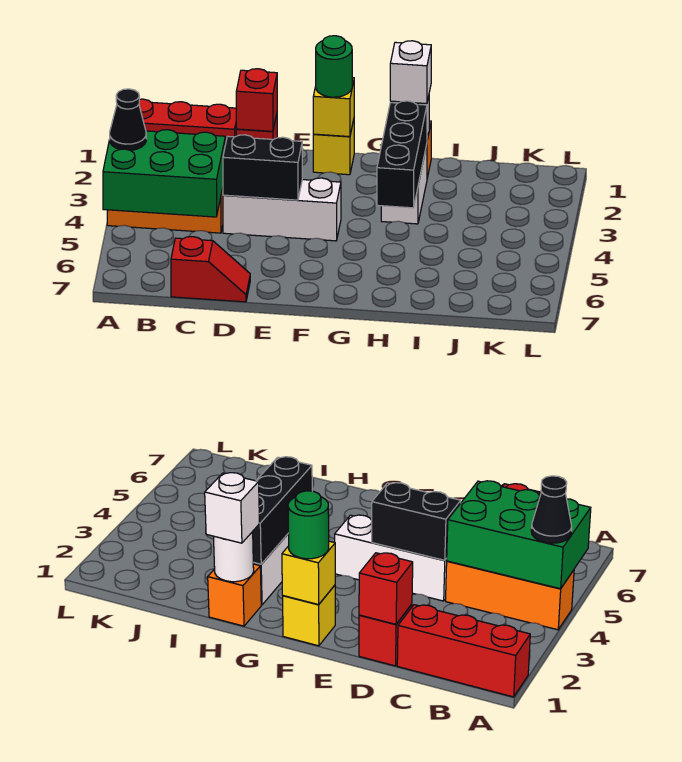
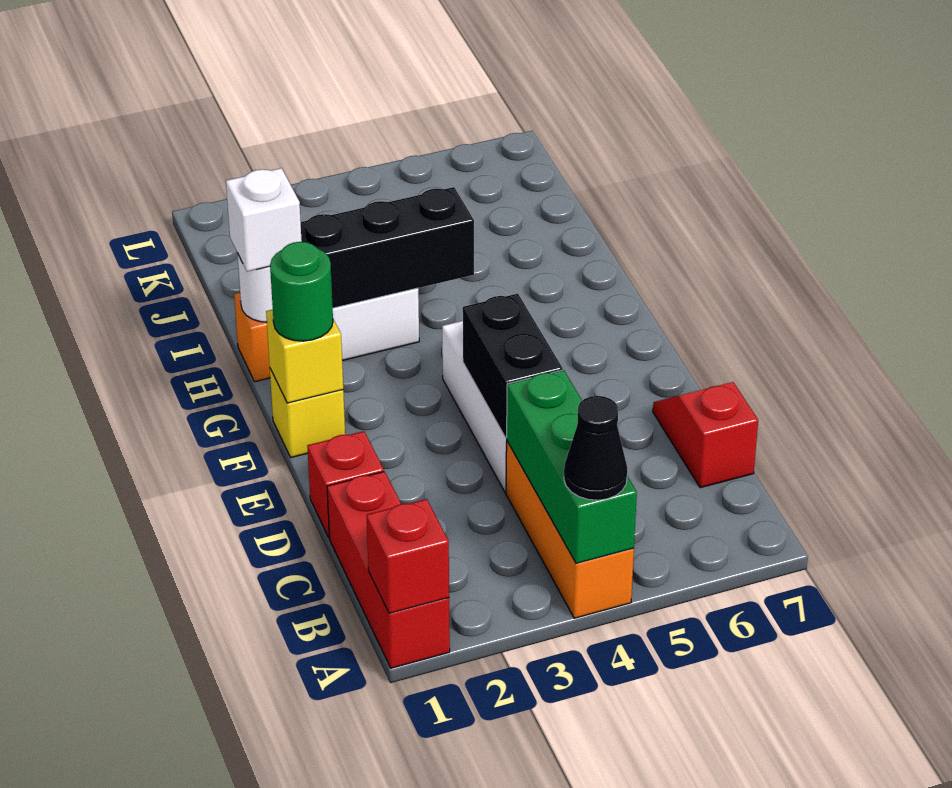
green 2x3 brick [103,130,225,217] -> green 1x3 brick [507,370,637,563]
red 1x1 brick [236,69,277,131] -> red 1x1 brick moved to [367,499,449,613]

